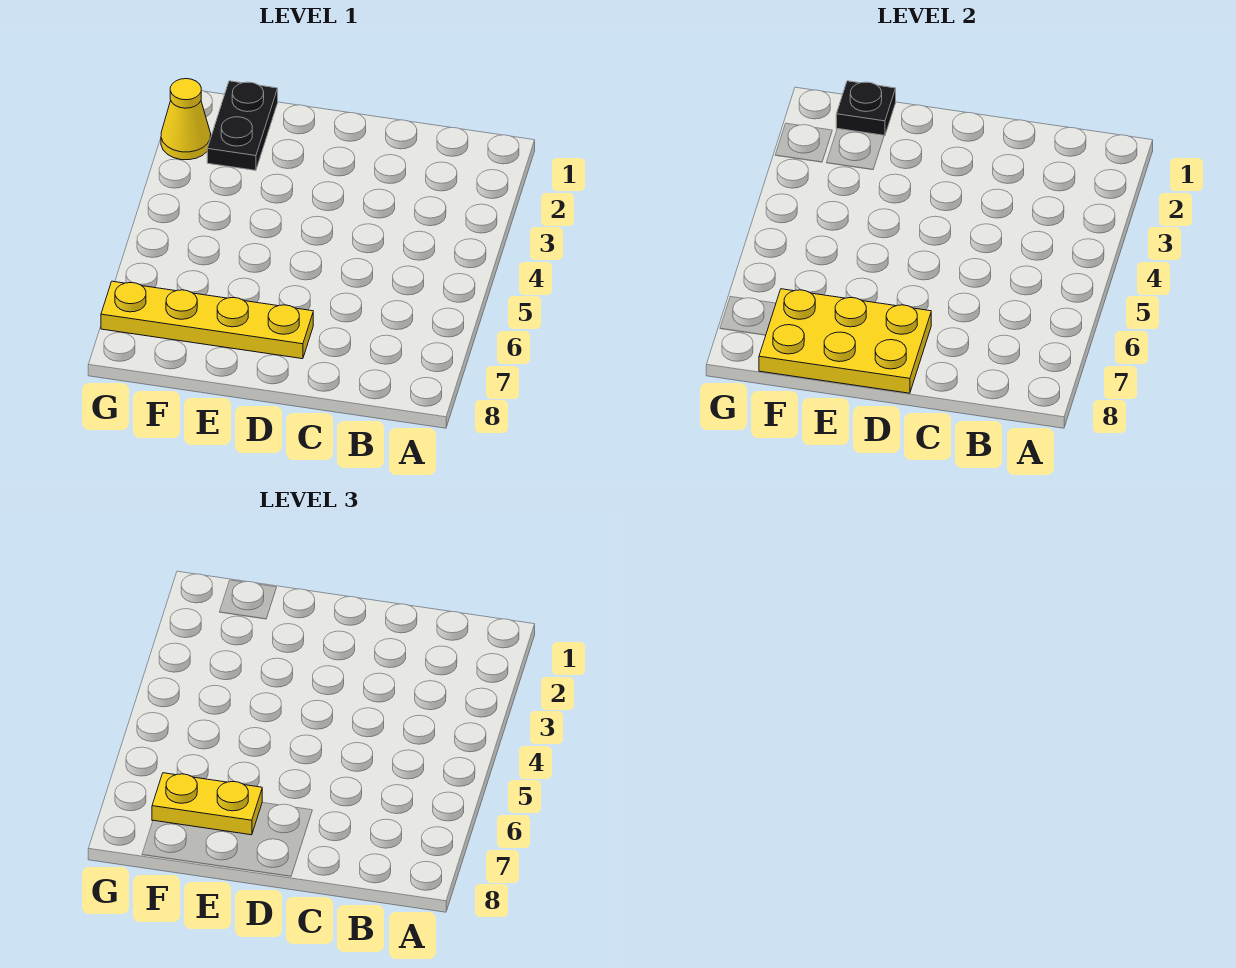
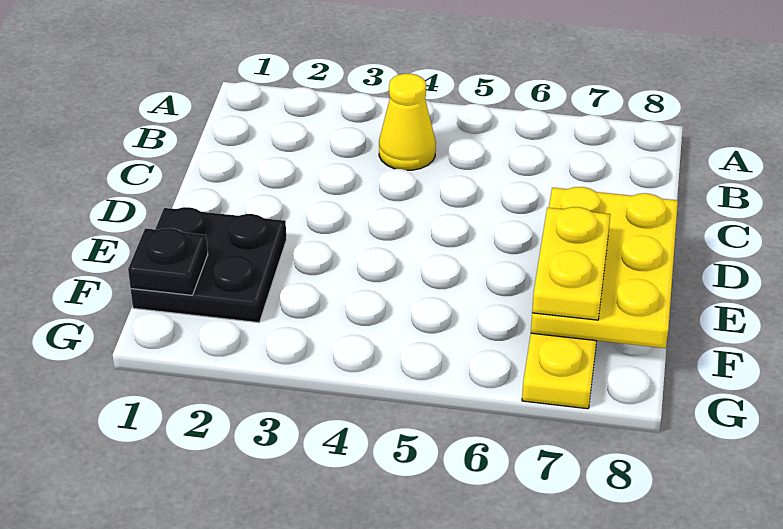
black 1x2 plate [207,81,278,170] -> black 2x2 plate [131,207,286,323]
yellow 1x1 cone [161,79,211,160] -> yellow 1x1 cone moved to [379,74,436,170]

